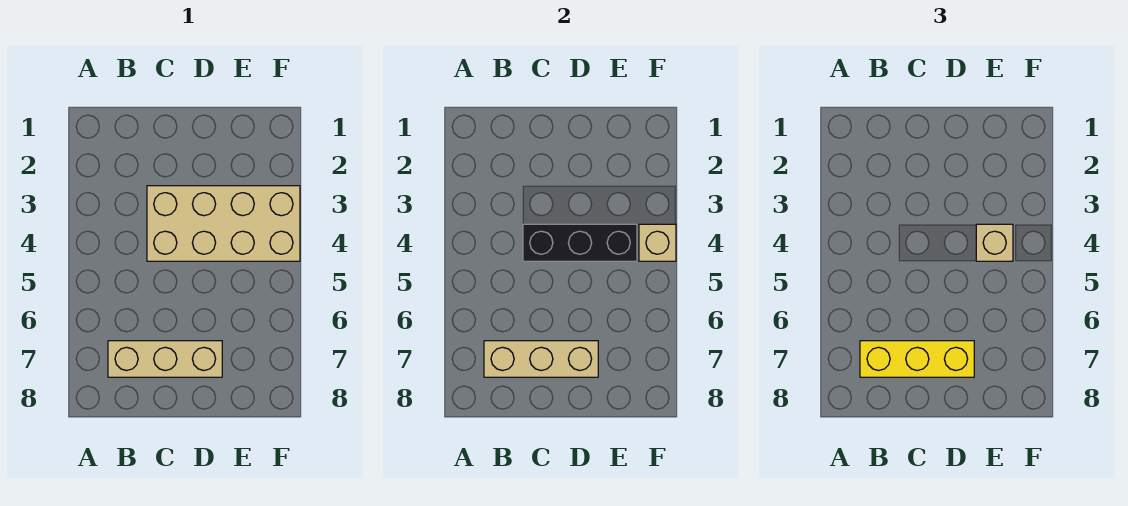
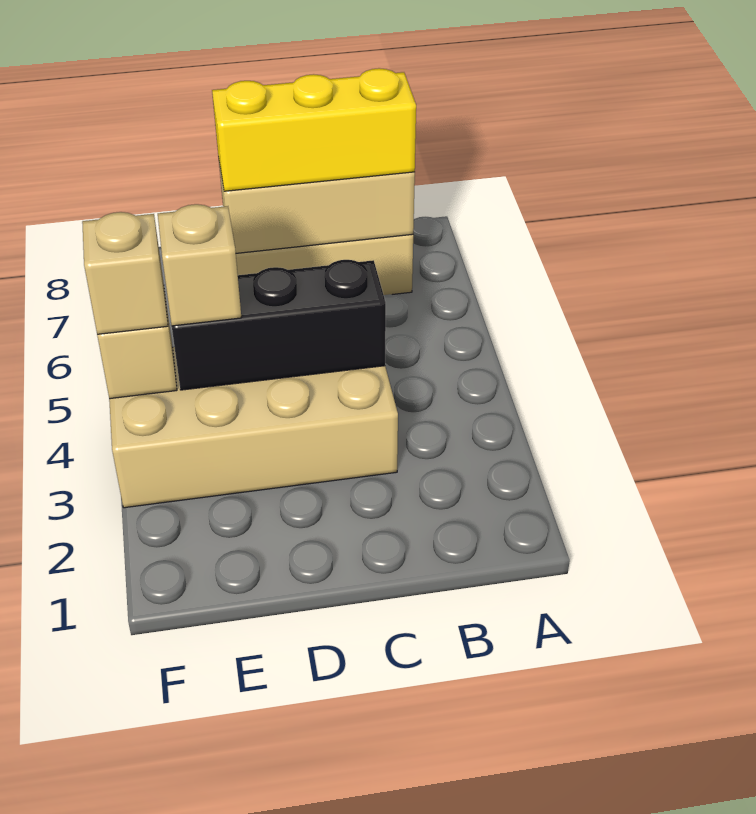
none -> tan 1x1 brick [82,212,168,334]

